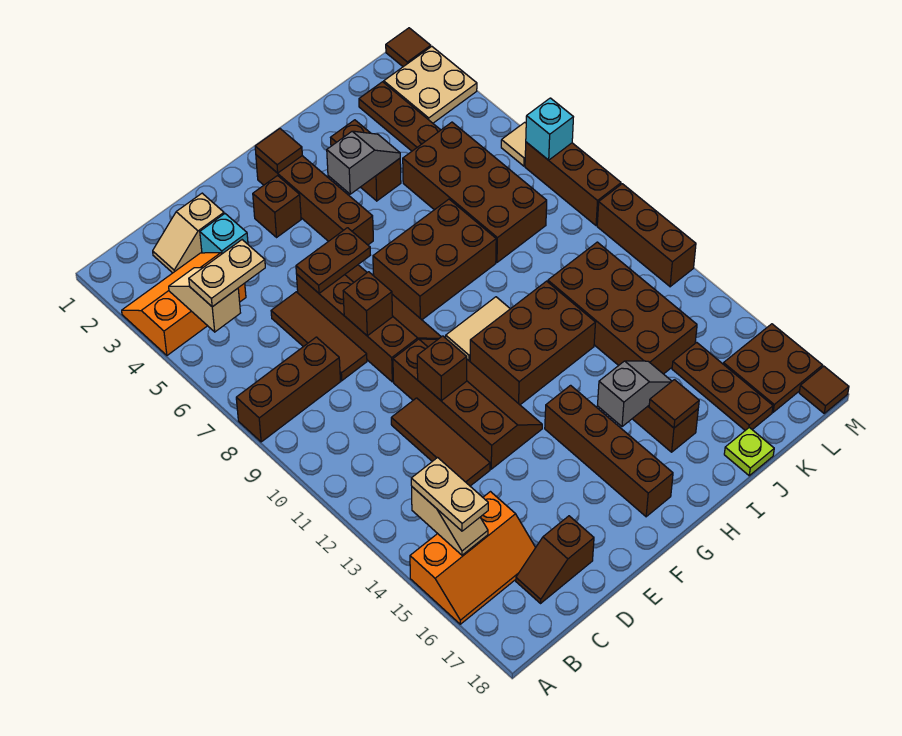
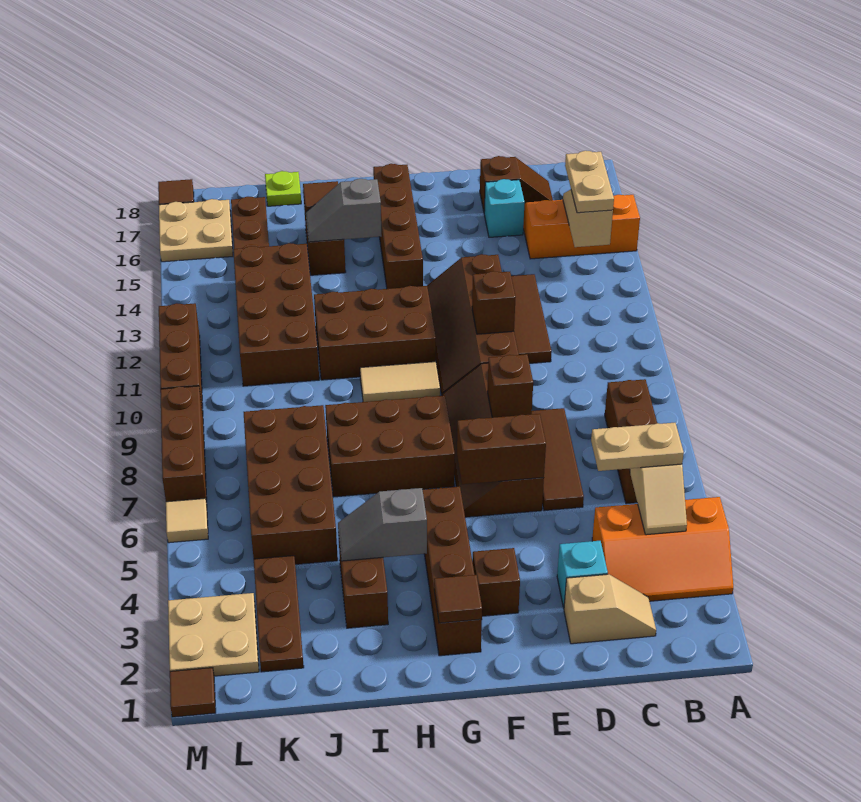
brown 1x3 brick [236,337,341,442] -> brown 1x3 brick turned to [605,379,657,504]
brown 1x2 plate [296,228,370,293] -> brown 1x2 brick [457,414,546,484]
brown 2x2 plate [723,324,823,412] -> tan 2x2 plate [159,199,233,262]
cyan 1x1 brick [526,98,573,160] -> cyan 1x1 brick moved to [484,179,525,237]

